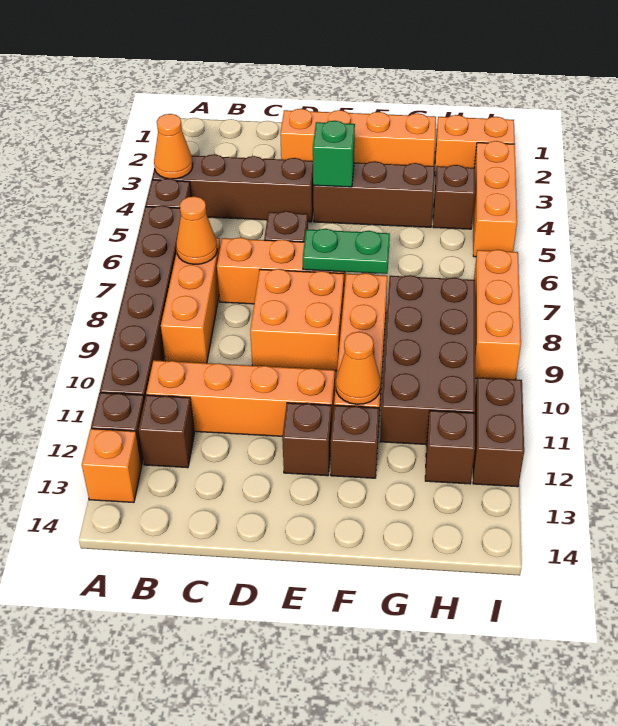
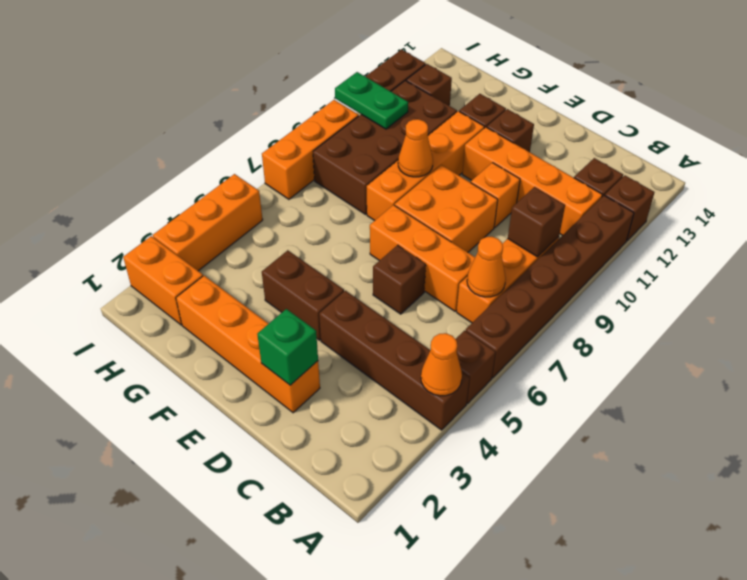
orange 1x1 brick [82,429,142,502] -> orange 1x1 brick moved to [471,163,520,227]
brown 1x3 brick [313,161,435,227] -> brown 1x2 brick [262,250,344,340]
green 1x1 brick [313,121,355,187] -> green 1x1 brick moved to [257,309,318,385]
green 1x2 plate [303,229,390,274] -> green 1x2 plate moved to [335,72,408,129]
orange 1x1 cone [336,332,381,404] -> orange 1x1 cone moved to [398,119,433,177]
brown 1x1 brick [433,165,475,229] -> brown 1x1 brick moved to [508,187,565,257]

